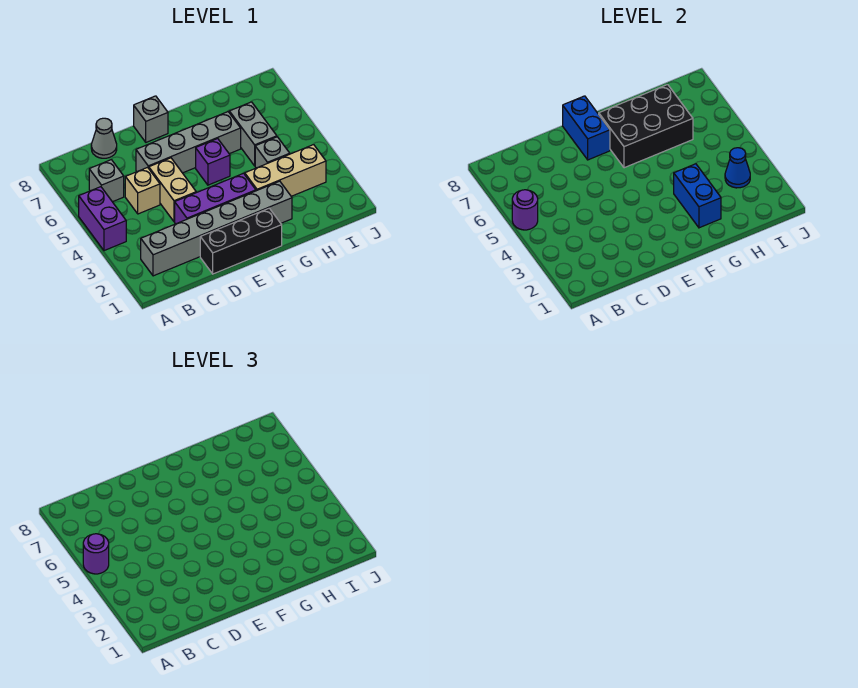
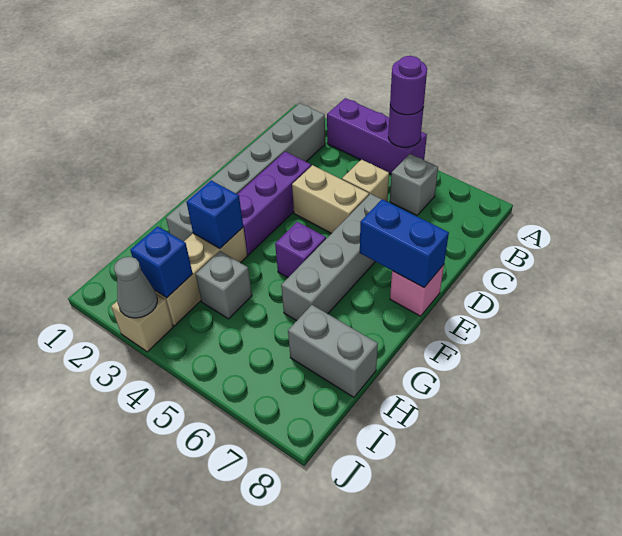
purple 1x2 brick [79,187,126,251] -> purple 1x3 brick [327,98,427,174]
grey 1x1 cone [91,118,117,158] -> grey 1x1 cone moved to [114,257,157,318]
black 1x3 brick [200,208,282,274] -> none
grey 1x1 brick [134,96,168,142] -> pink 1x1 brick [390,265,444,316]
black 2x3 brick [599,85,693,168] -> none
blue 1x2 brick [674,164,721,228] -> blue 1x1 brick [186,180,243,248]
grey 1x2 brick [229,102,277,166] -> grey 1x2 brick moved to [288,305,378,397]
blue 1x1 cone [725,148,750,188] -> blue 1x1 brick [130,226,193,298]
none -> tan 1x1 brick [111,294,173,352]

